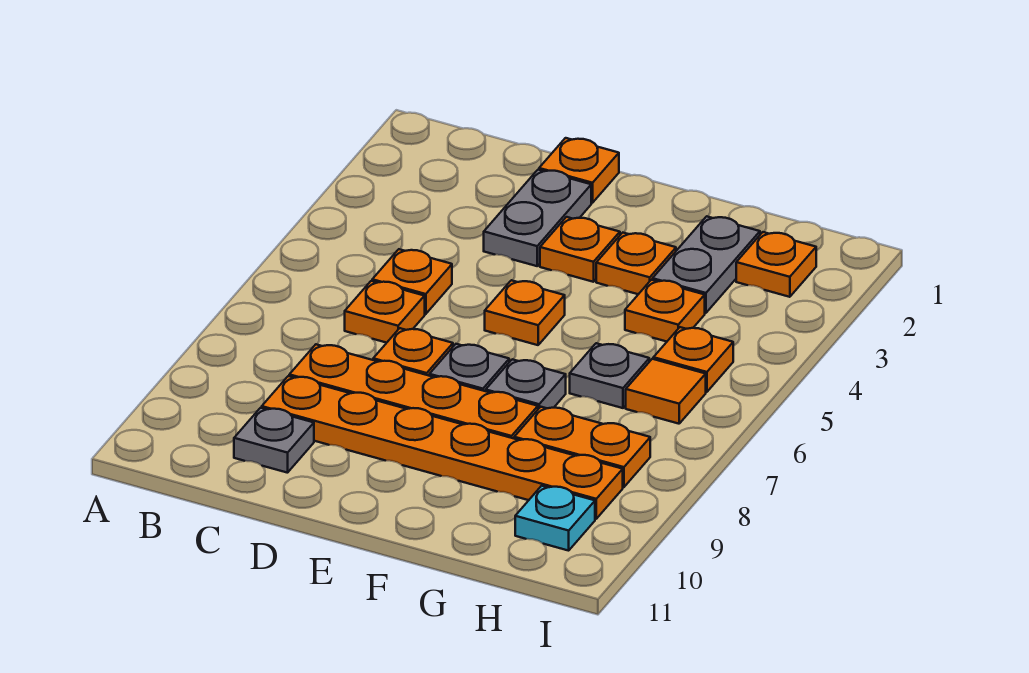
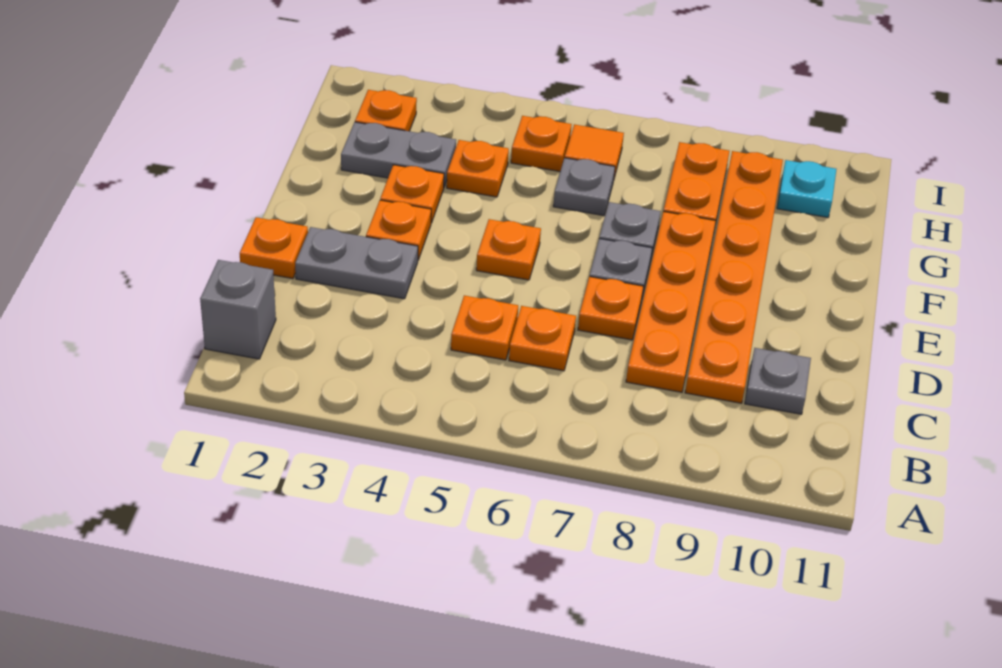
none -> grey 1x1 brick [200,260,276,359]

